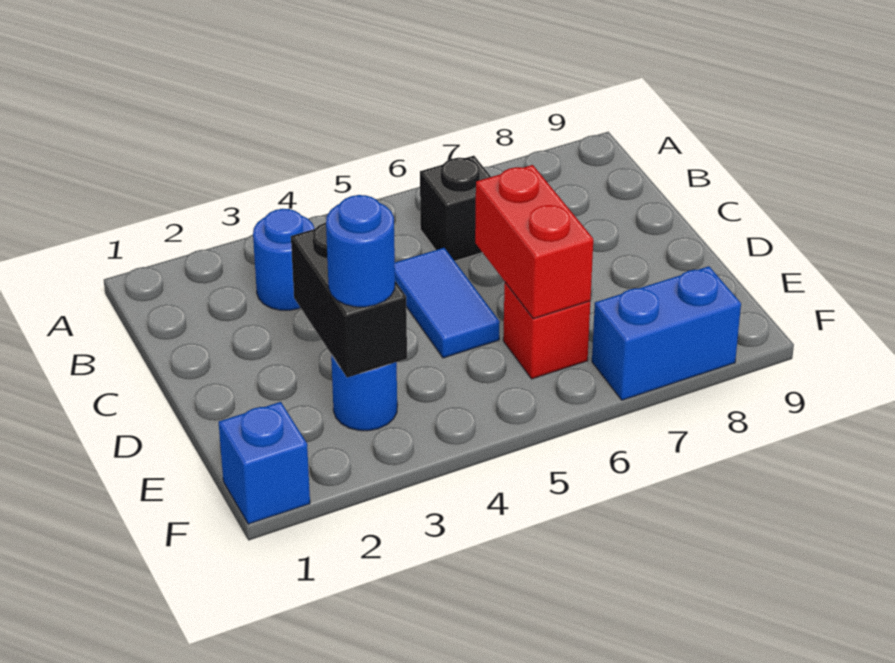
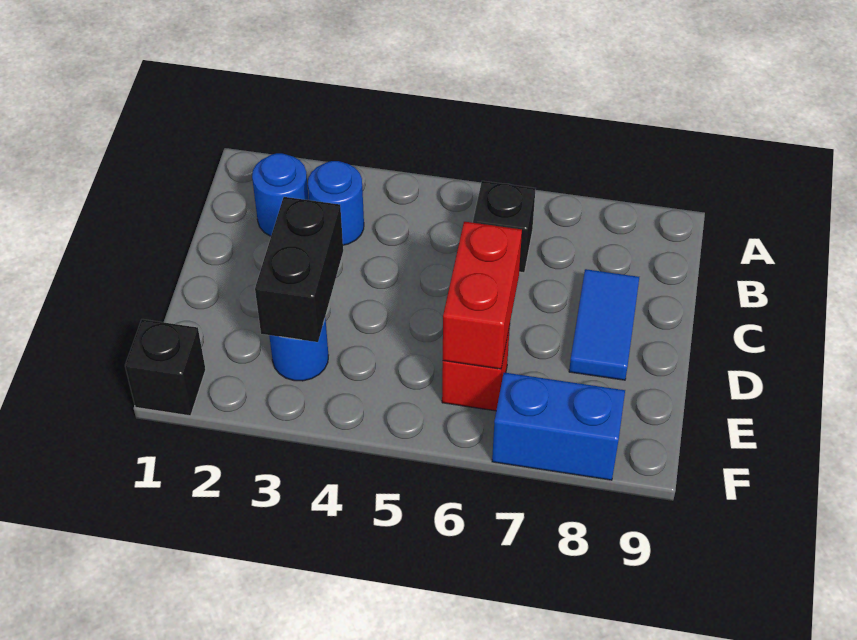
blue 1x2 tile [395,248,500,358] -> blue 1x2 tile moved to [569,269,639,380]
blue 1x1 round brick [326,195,395,307] -> blue 1x1 round brick moved to [252,153,309,236]
blue 1x1 brick [219,402,310,524] -> black 1x1 brick [125,319,206,416]

